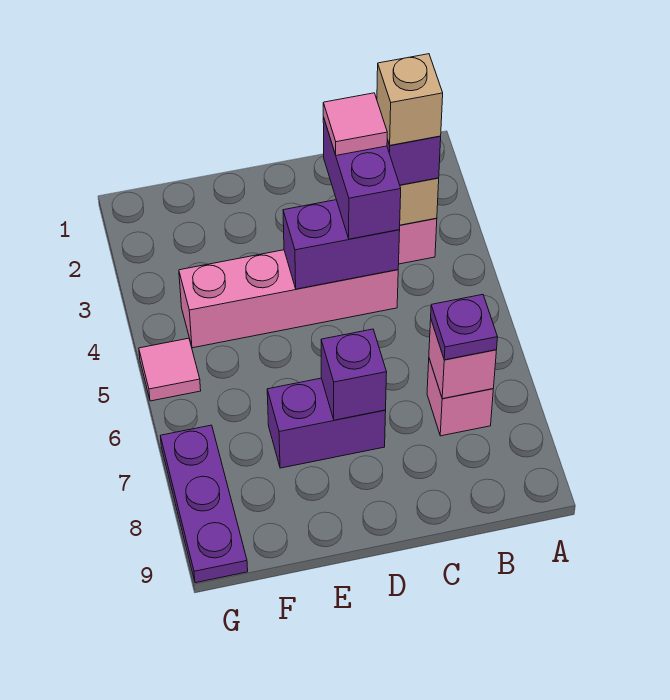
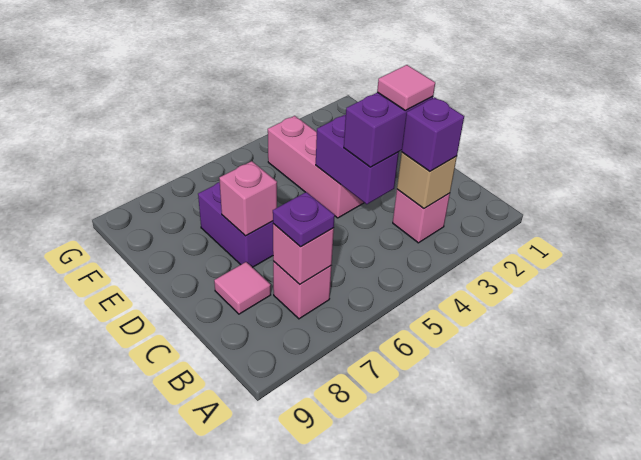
tan 1x1 brick [377,54,443,145] -> none
pink 1x4 brick [179,250,398,348] -> pink 1x3 brick [268,116,364,218]
purple 1x1 brick [321,329,387,420] -> pink 1x1 brick [219,161,277,236]
pink 1x1 tile [139,338,201,401] -> pink 1x1 tile moved to [214,262,271,314]
purple 1x3 plate [161,425,248,583] -> none

